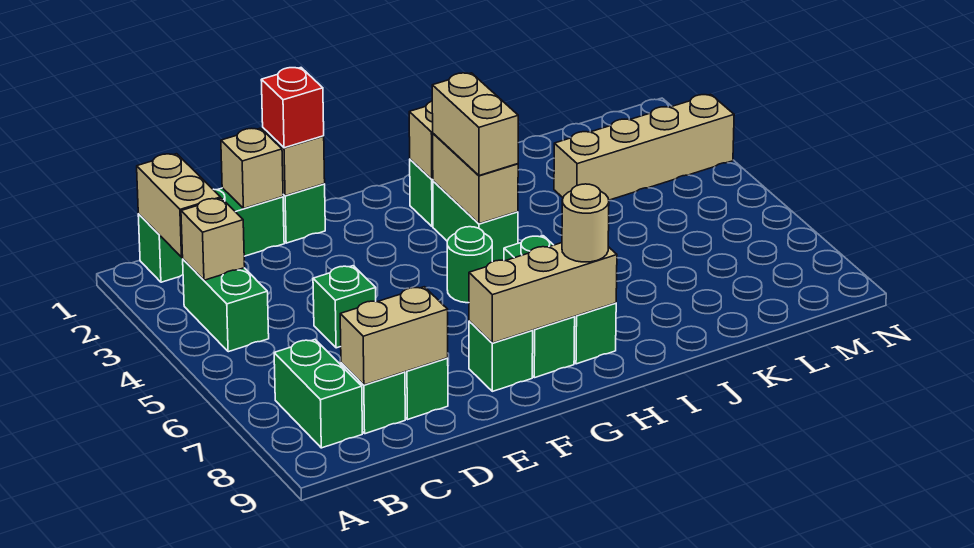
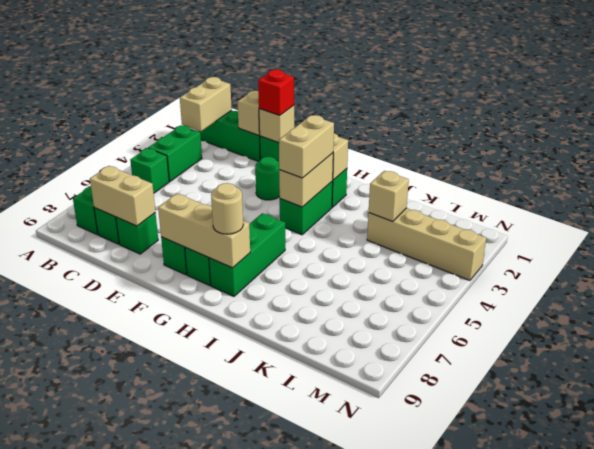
tan 1x1 brick [181,198,245,280] -> tan 1x1 brick moved to [369,171,409,222]
green 1x1 brick [313,266,376,348] -> green 1x1 brick moved to [130,148,169,193]
green 1x1 round brick [447,227,492,303] -> green 1x1 round brick moved to [255,157,280,200]

